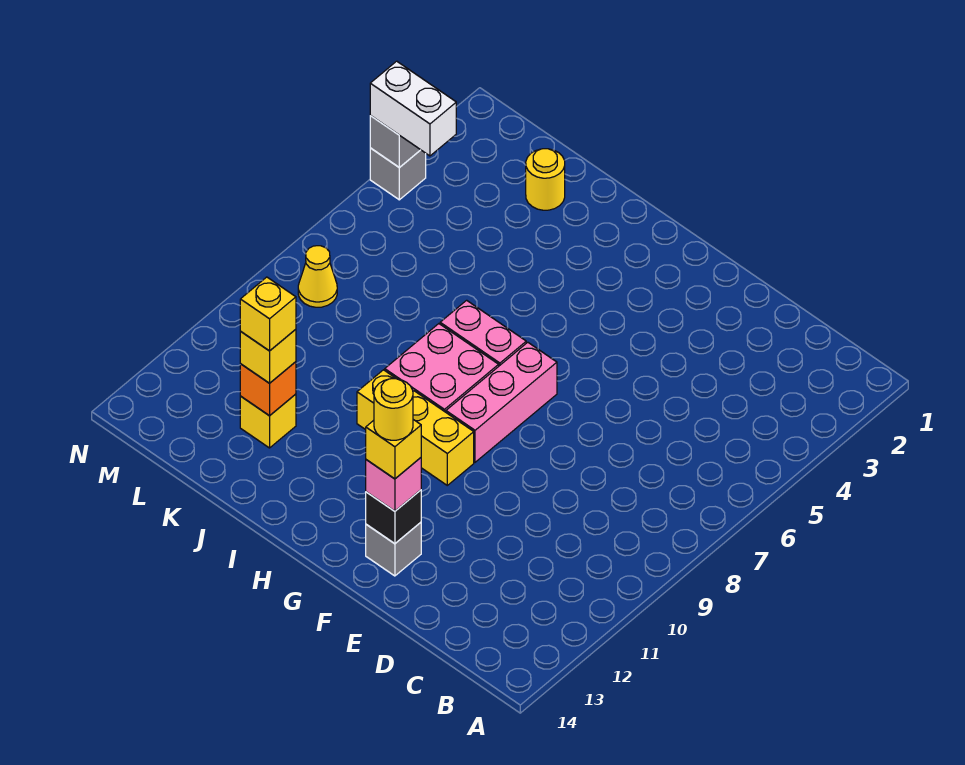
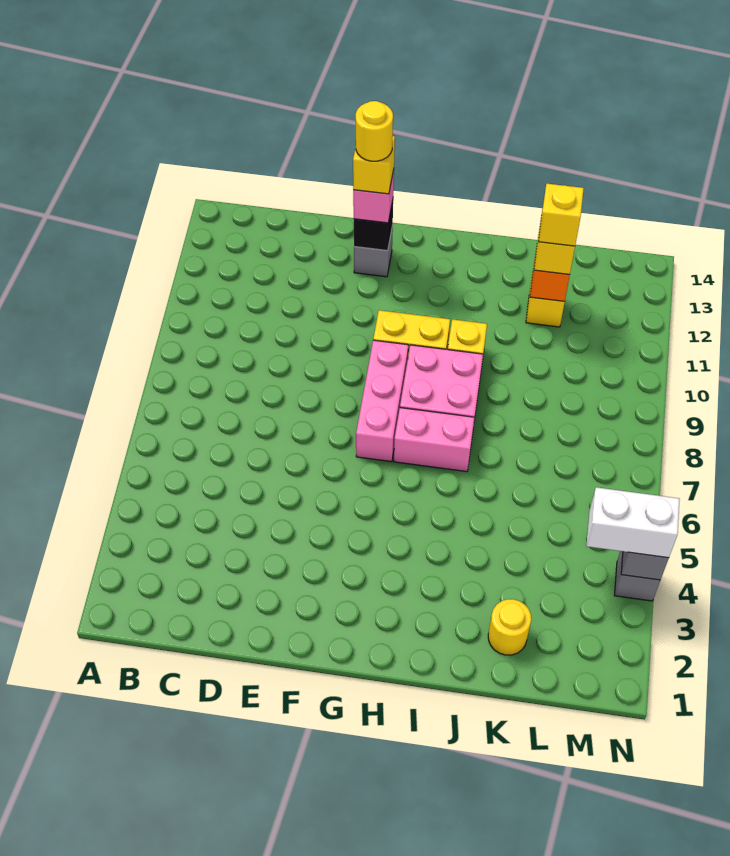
yellow 1x1 cone [298,246,337,307] -> none

